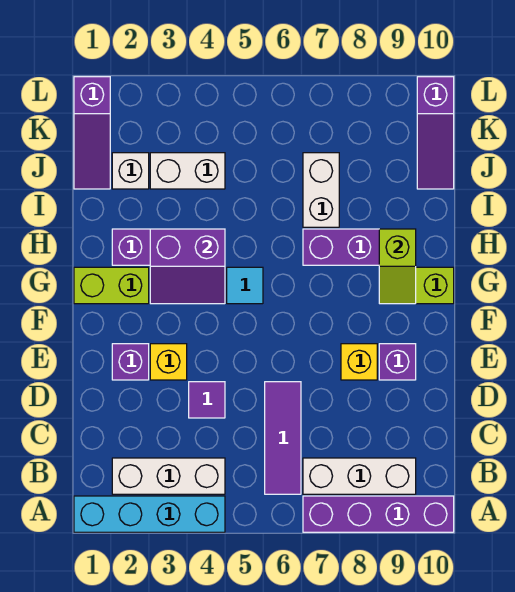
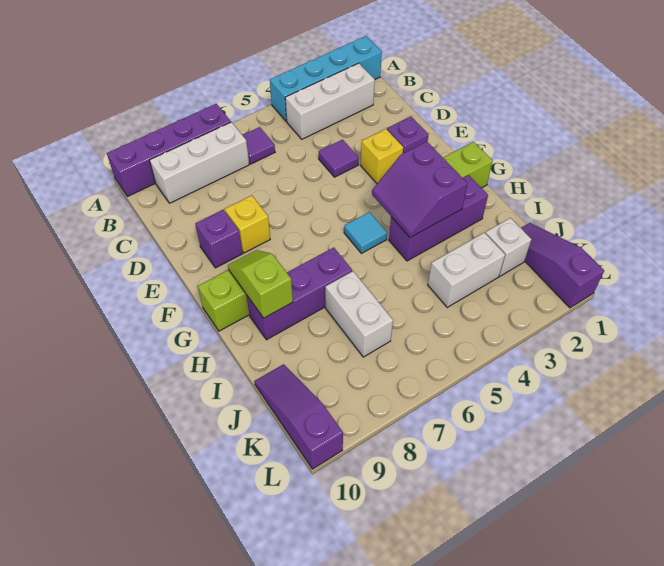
purple 1x3 tile [265,382,301,494] -> purple 1x1 tile [243,127,275,164]
purple 2x2 slope [150,229,225,304] -> purple 2x2 slope turned to [372,142,468,238]

